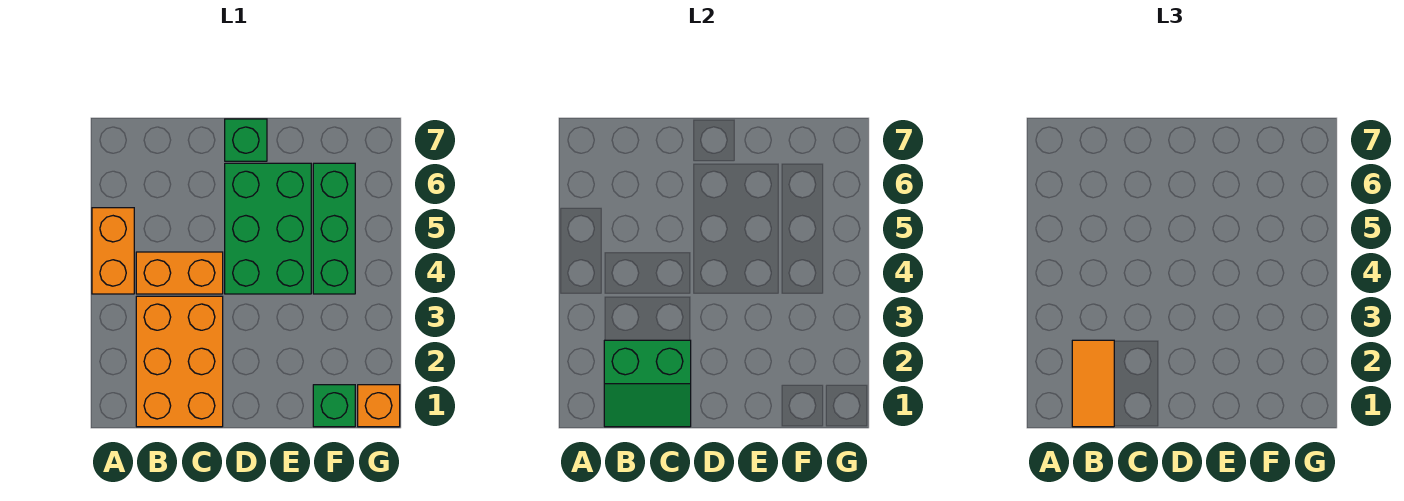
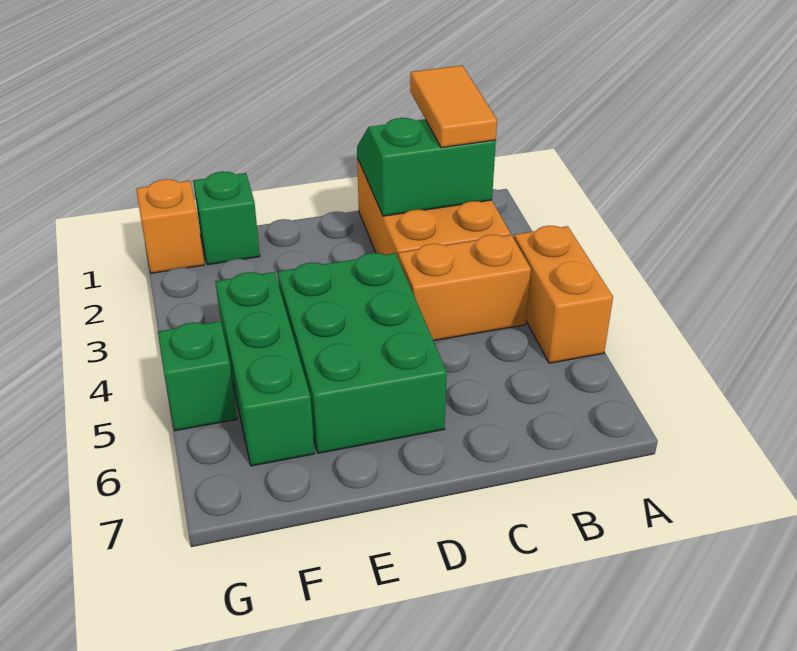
green 1x1 brick [225,119,267,161] -> green 1x1 brick moved to [158,321,237,431]

